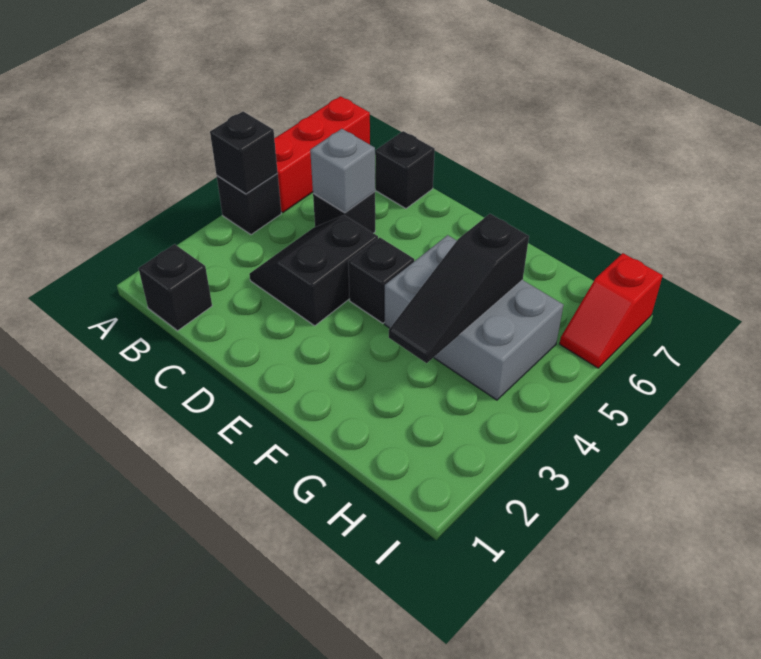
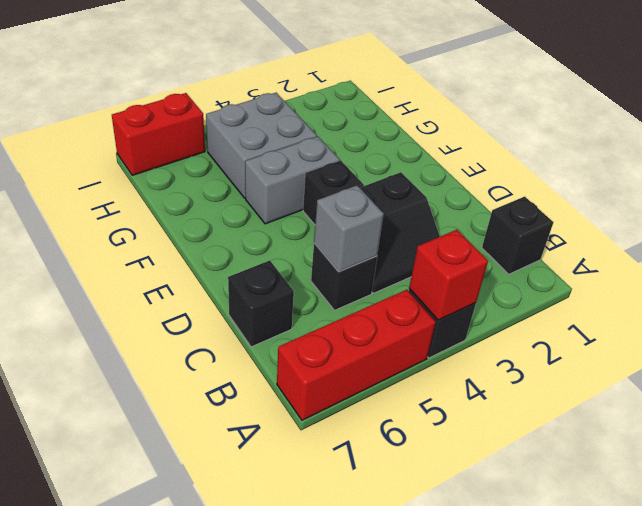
black 1x1 brick [210,112,278,194] -> red 1x1 brick [409,230,488,320]
black 1x3 slope [389,214,529,363] -> none
red 1x2 slope [560,253,663,368] -> red 1x2 brick [112,93,205,175]

